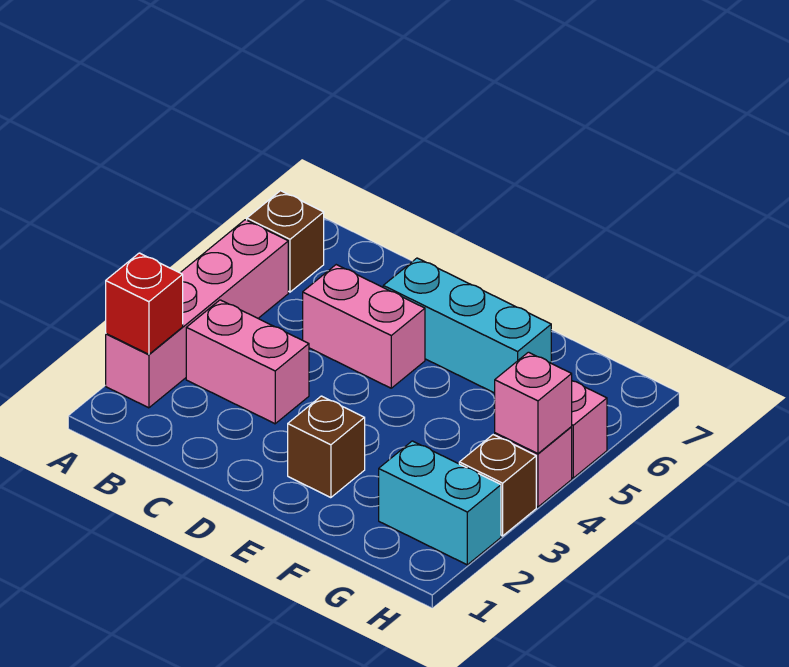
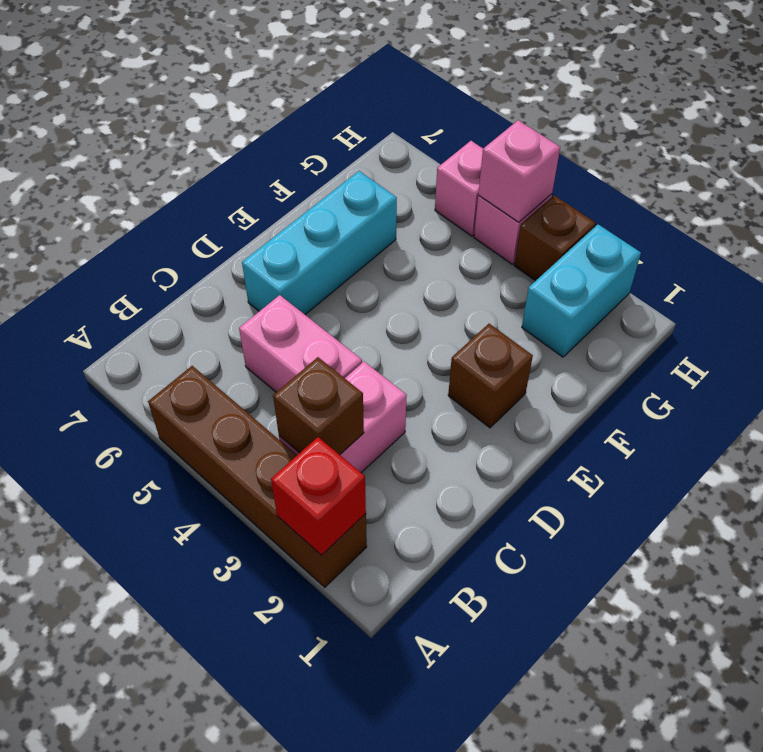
pink 1x4 brick [106,220,288,408] -> brown 1x4 brick [148,366,367,587]
brown 1x1 brick [247,191,324,292] -> brown 1x1 brick moved to [273,357,364,455]
pink 1x2 brick [303,265,425,388] -> pink 1x2 brick turned to [239,295,362,392]

